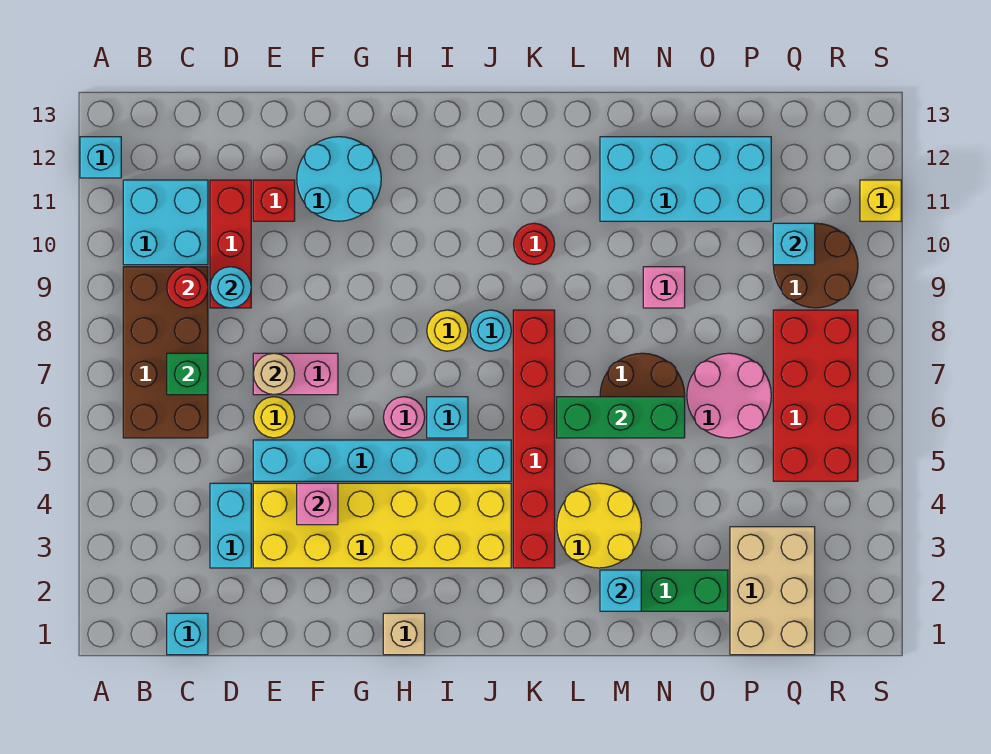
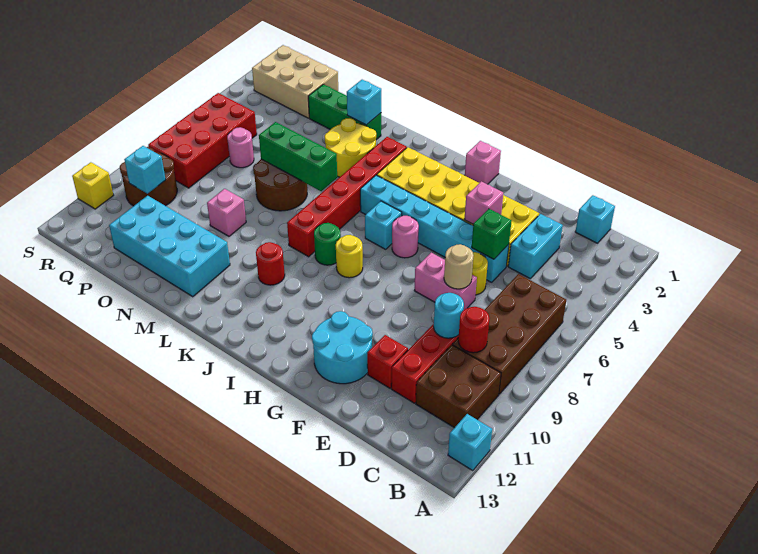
cyan 2x2 brick [123,180,208,265] -> brown 2x2 brick [416,345,501,428]
green 1x1 brick [167,353,208,395] -> green 1x1 brick moved to [472,209,511,259]
tan 1x1 brick [383,613,425,655] -> pink 1x1 brick [465,141,501,184]
cyan 1x1 round brick [470,310,511,351] -> green 1x1 round brick [314,223,341,265]
pink 2x2 round brick [687,353,771,438] -> pink 1x1 round brick [227,127,254,168]
tan 2x3 brick [730,527,815,655] -> tan 2x3 brick turned to [252,45,338,118]

